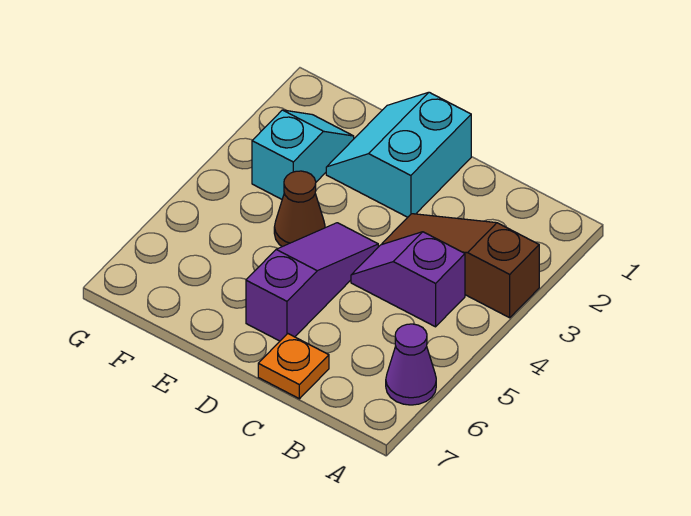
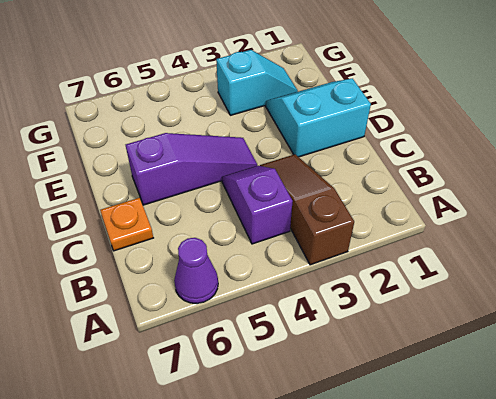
brown 1x1 cone [274,171,325,247] -> none

